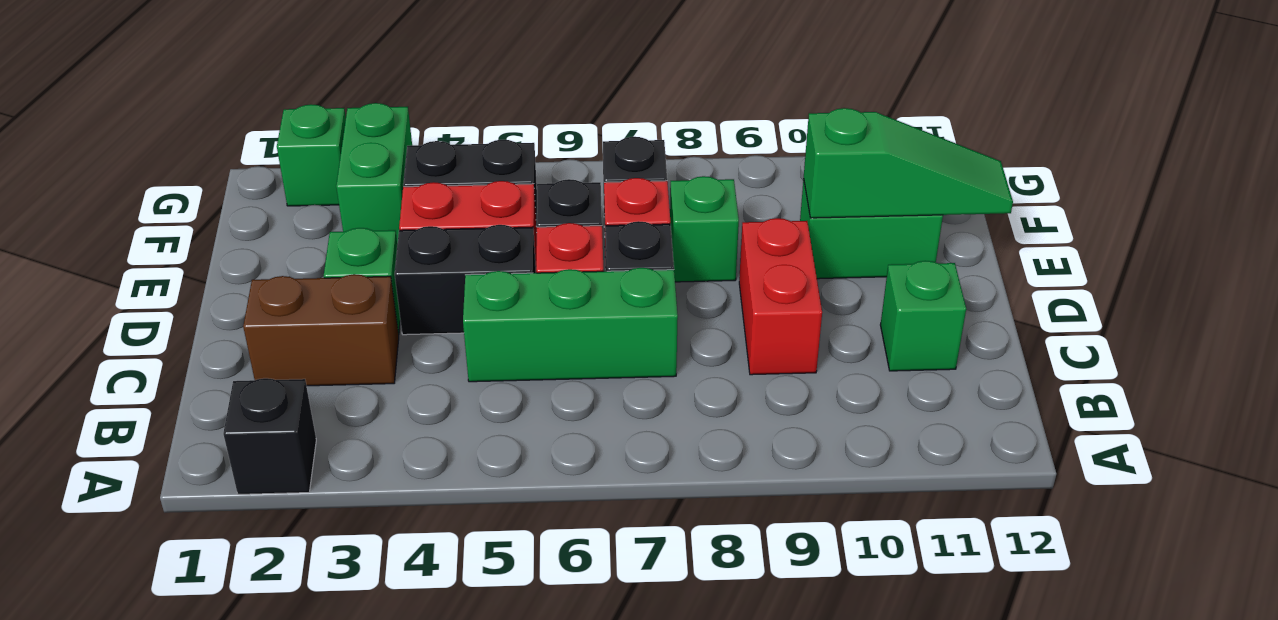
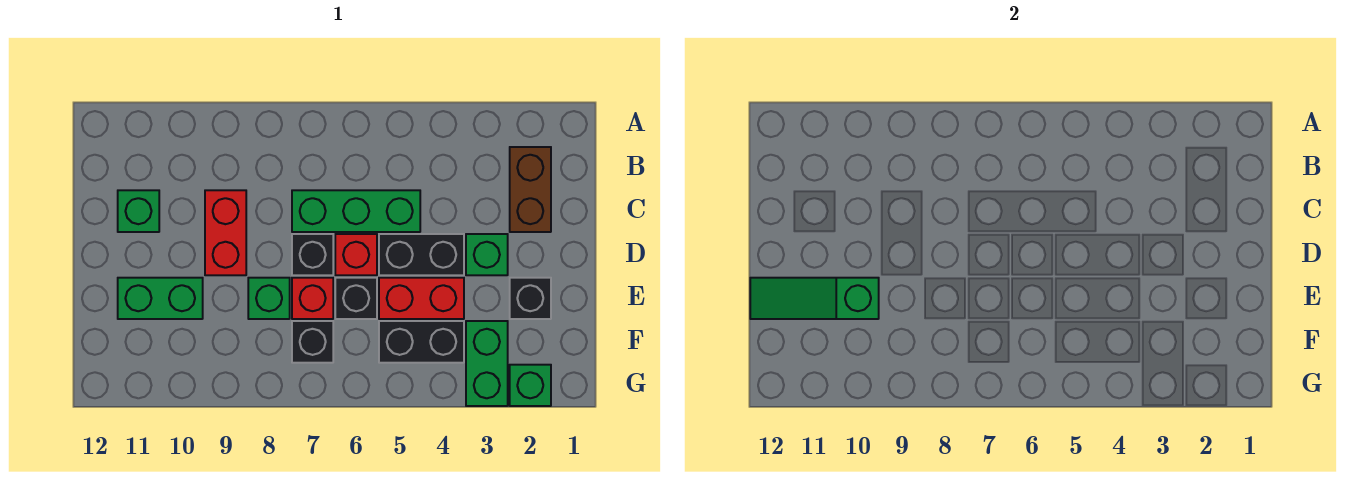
black 1x1 brick [223,378,316,494] -> black 1x1 brick moved to [510,278,551,319]
brown 1x2 brick [243,274,399,386] -> brown 1x2 brick turned to [510,147,551,232]

